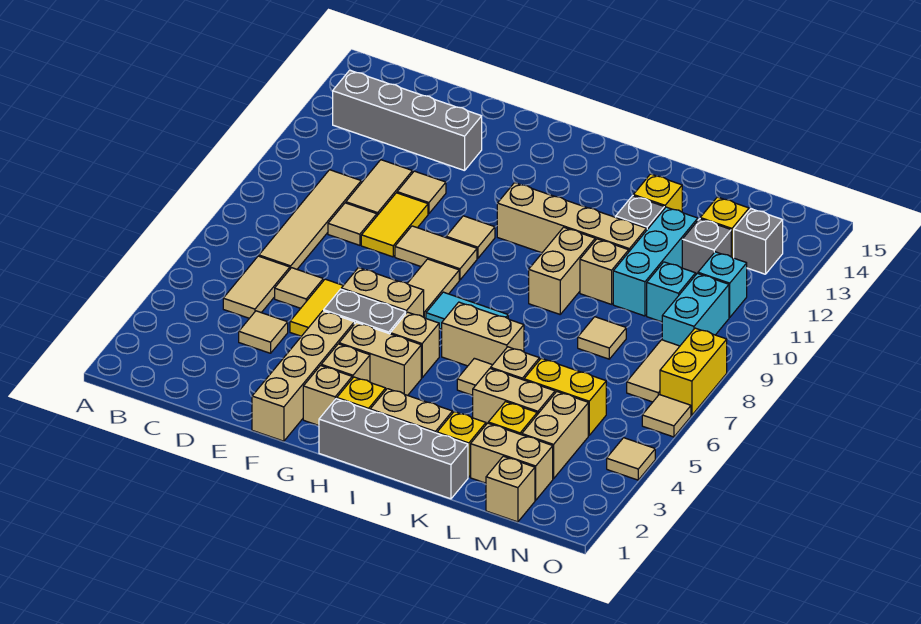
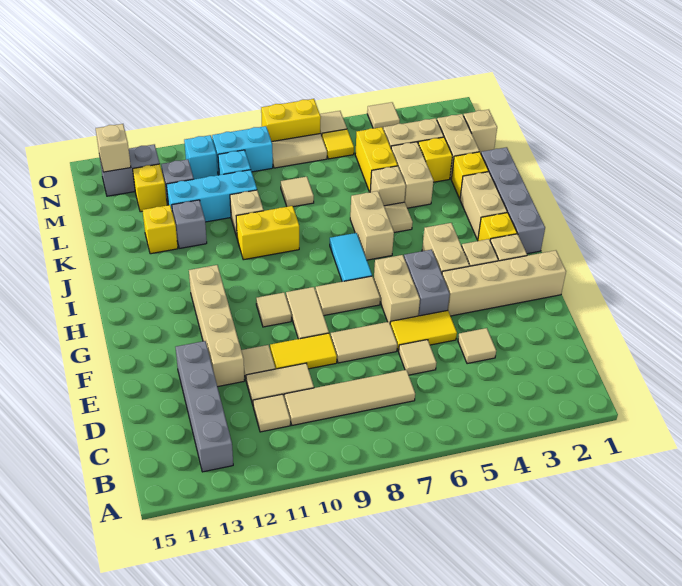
tan 1x2 tile [223,256,290,318] -> tan 1x2 tile moved to [331,322,397,363]
tan 1x1 tile [328,203,377,245] -> tan 1x1 tile moved to [253,394,290,432]
tan 1x1 brick [390,312,439,378] -> tan 1x1 brick moved to [96,124,131,172]
tan 1x4 brick [497,183,647,253] -> tan 1x4 brick moved to [189,265,244,387]
tan 1x2 brick [529,227,595,314] -> yellow 1x2 brick [236,206,299,260]
none -> yellow 1x1 tile [322,129,354,159]
grey 1x1 brick [734,209,783,274] -> grey 1x2 brick [99,144,160,196]

